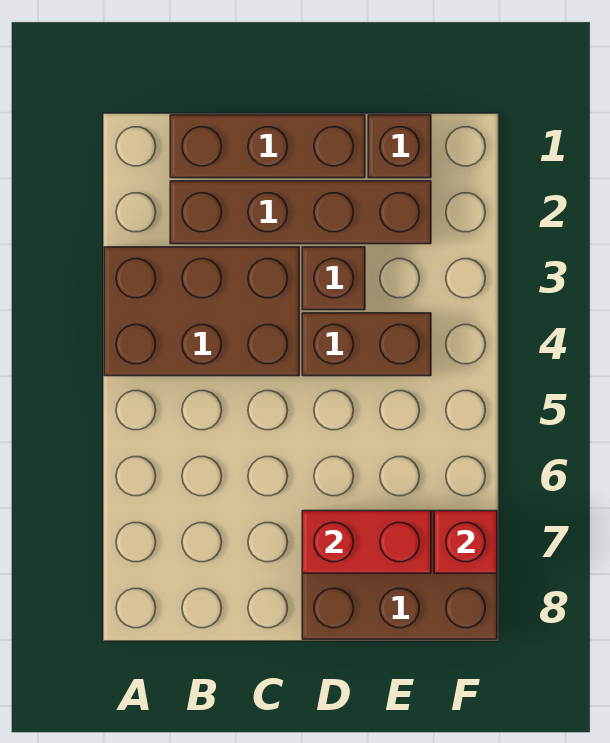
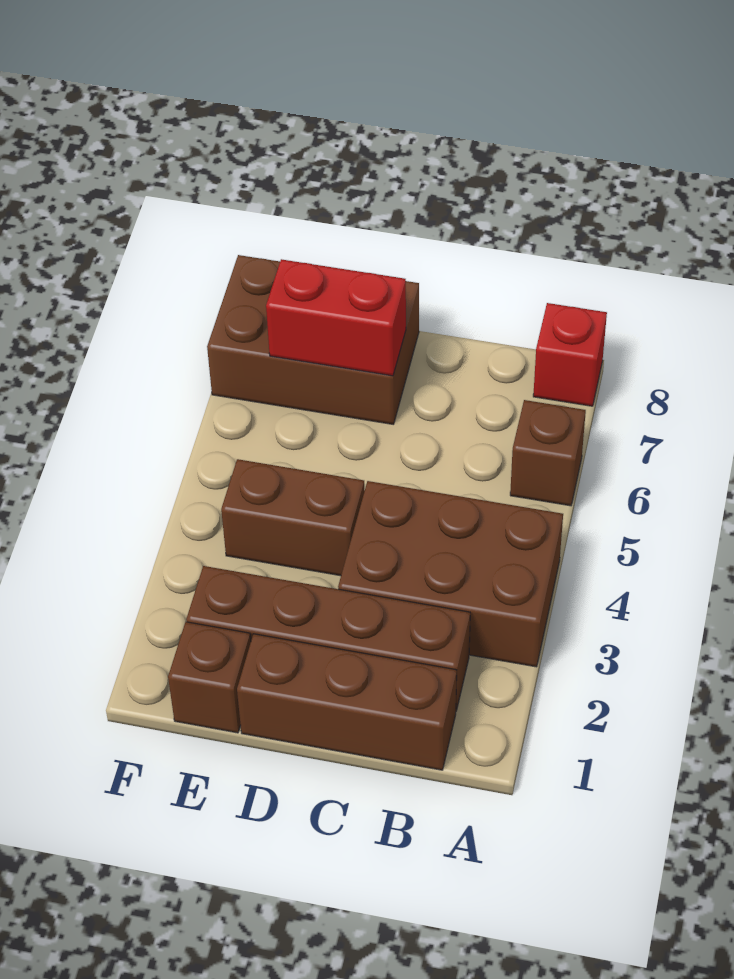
brown 1x1 brick [302,247,365,310] -> brown 1x1 brick moved to [510,400,586,506]
red 1x1 brick [434,511,497,573] -> red 1x1 brick moved to [533,303,607,406]

